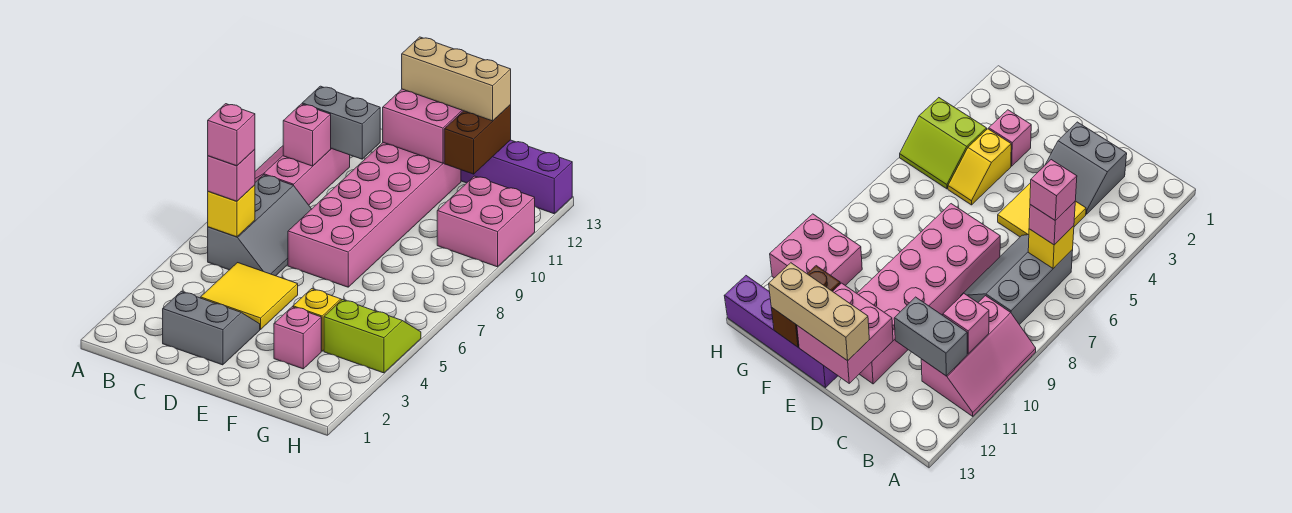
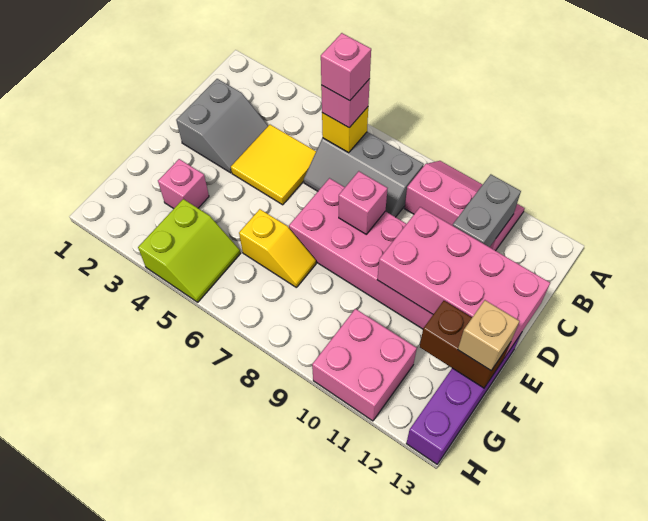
pink 1x1 brick [283,104,331,166] -> pink 1x1 brick moved to [339,171,388,234]
pink 2x2 brick [383,89,463,163] -> pink 2x4 brick [377,207,550,358]
tan 1x3 brick [402,37,511,121] -> tan 1x1 brick [458,300,519,370]
yellow 1x2 slope [293,289,342,351] -> yellow 1x2 slope moved to [239,209,316,287]

